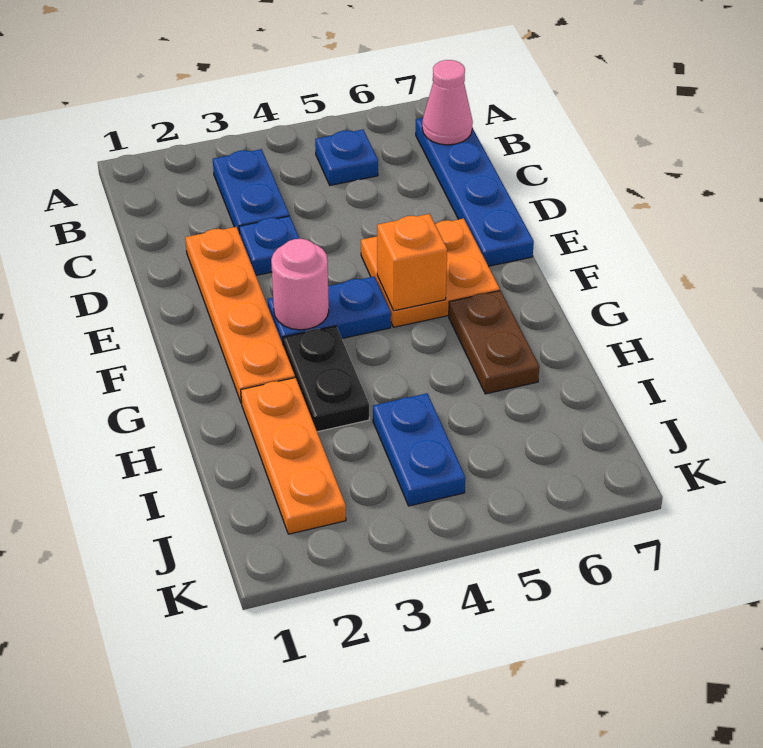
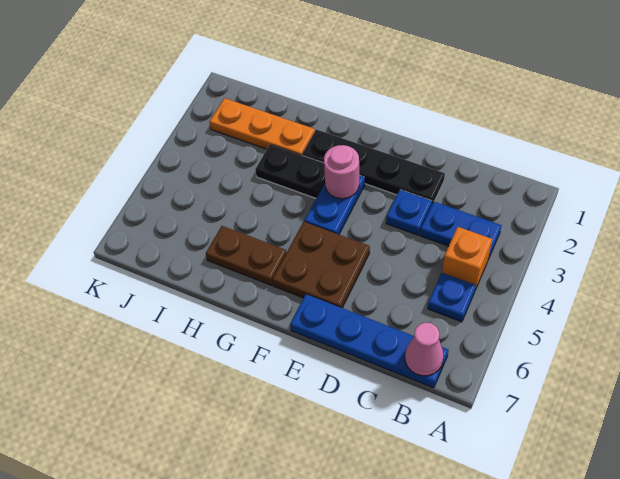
orange 1x4 plate [185,227,295,404] -> black 1x4 plate [302,129,445,204]
orange 2x2 plate [361,219,500,327] -> brown 2x2 plate [272,222,370,308]
orange 1x1 brick [377,214,447,311] -> orange 1x1 brick moved to [442,227,492,290]
blue 1x2 plate [373,393,465,506] -> none

